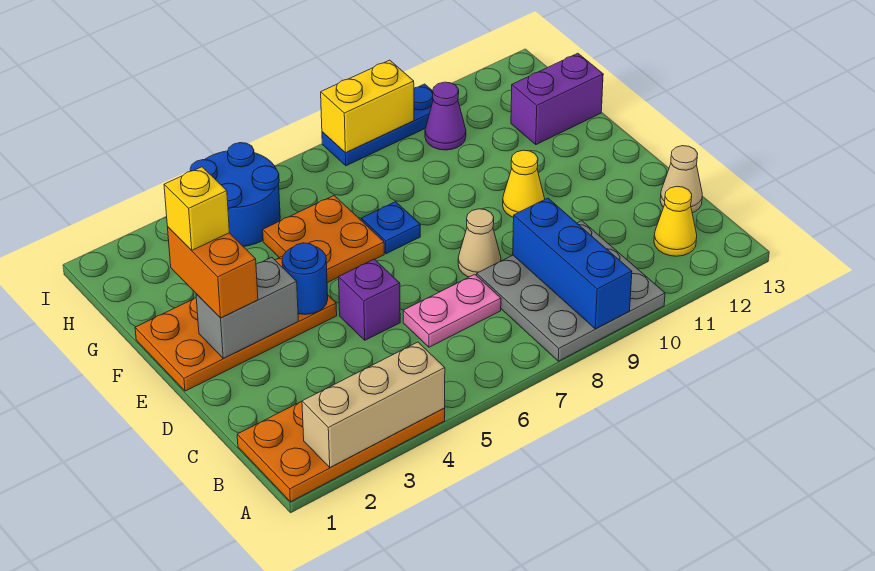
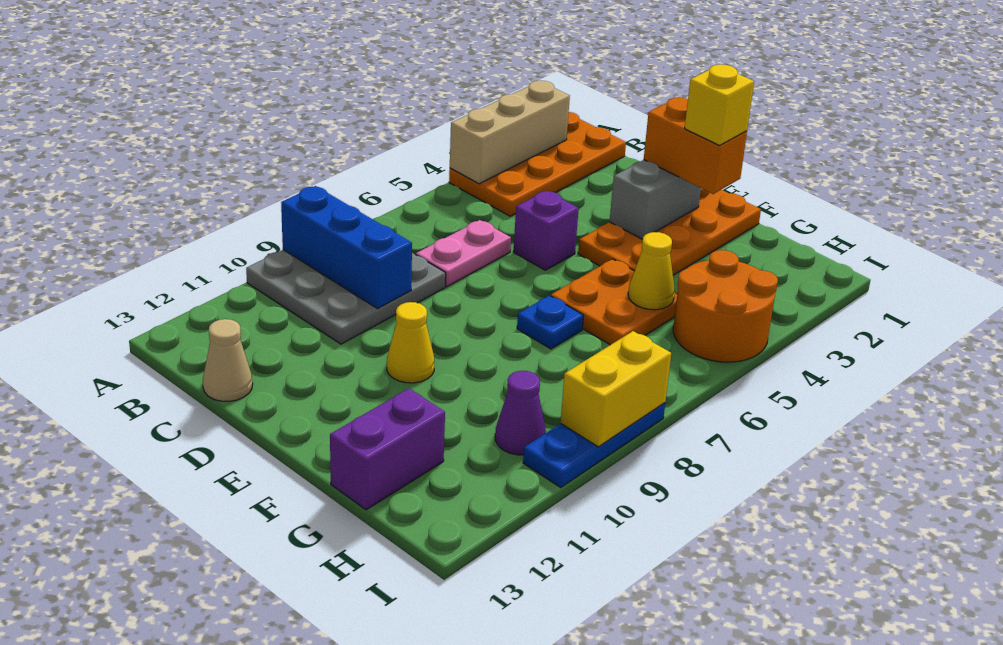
yellow 1x1 cone [654,186,697,256] -> yellow 1x1 cone moved to [628,232,675,310]
tan 1x1 cone [458,209,501,277] -> none
blue 1x1 round brick [282,243,328,315] -> none
blue 2x2 round brick [190,143,280,247] -> orange 2x2 round brick [673,250,778,362]

